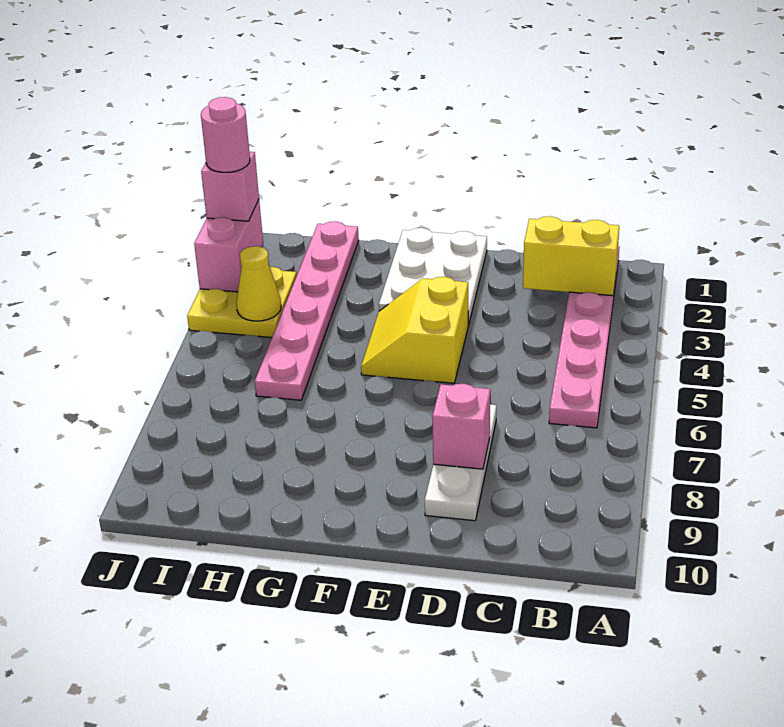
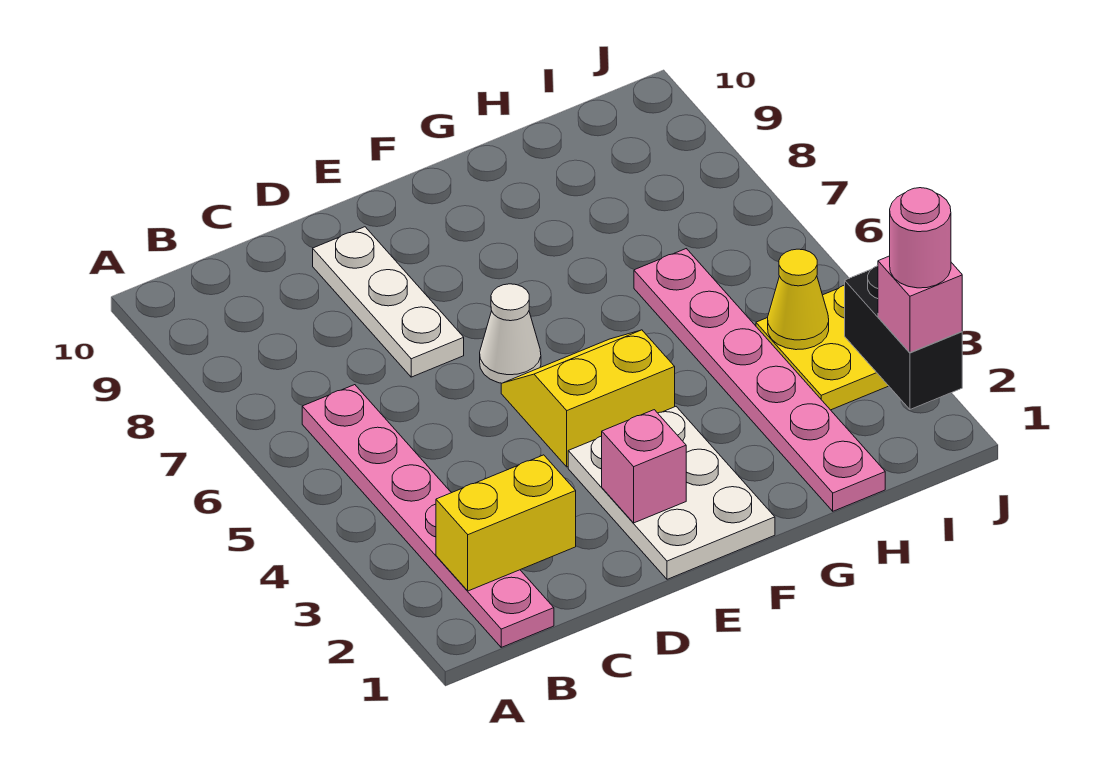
pink 1x1 brick [432,384,490,469] -> pink 1x1 brick moved to [602,410,686,523]
yellow 2x2 slope [361,277,468,383] -> yellow 2x2 slope turned to [501,330,675,467]
none -> white 1x1 cone [480,284,541,383]
pink 1x2 brick [194,200,263,292] -> black 1x2 brick [845,266,962,409]

